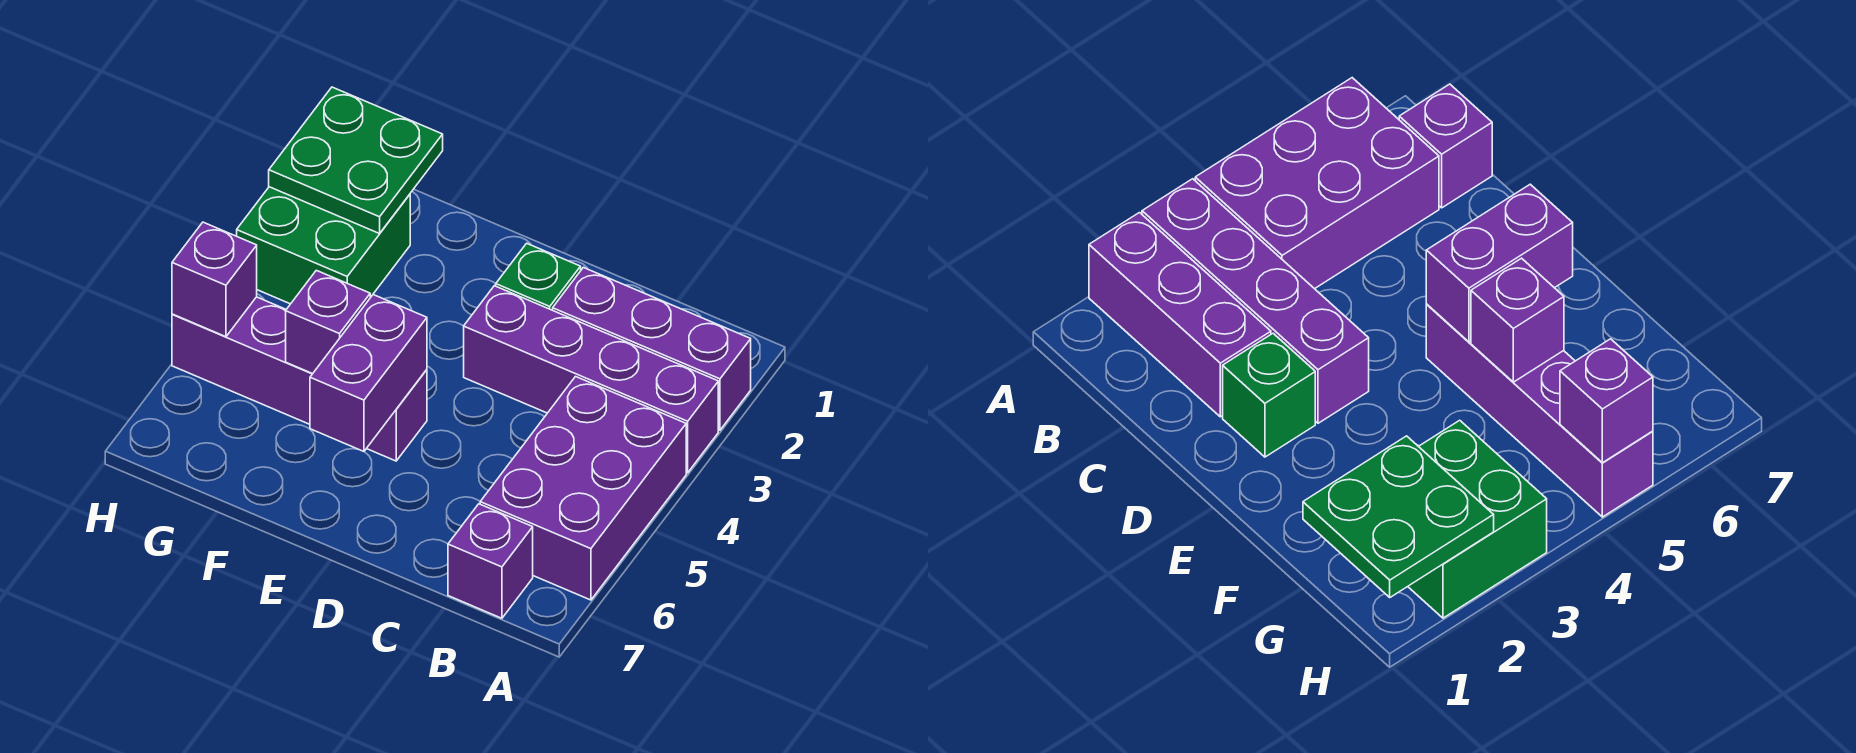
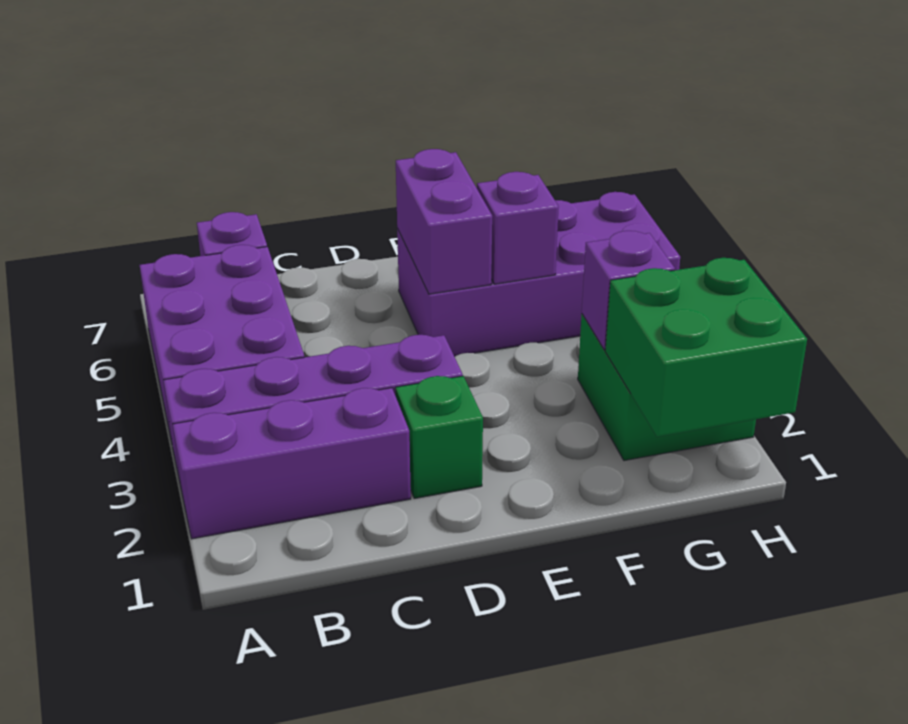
purple 1x4 brick [172,297,427,461] -> purple 2x4 brick [397,192,680,356]
green 2x2 plate [269,87,443,234] -> green 2x2 brick [605,258,807,437]
purple 1x1 brick [172,222,257,337] -> purple 1x1 brick moved to [582,231,675,350]

